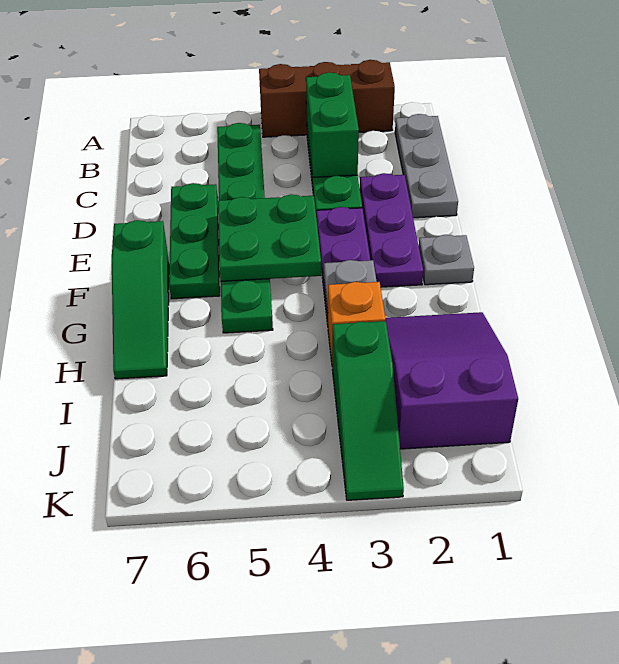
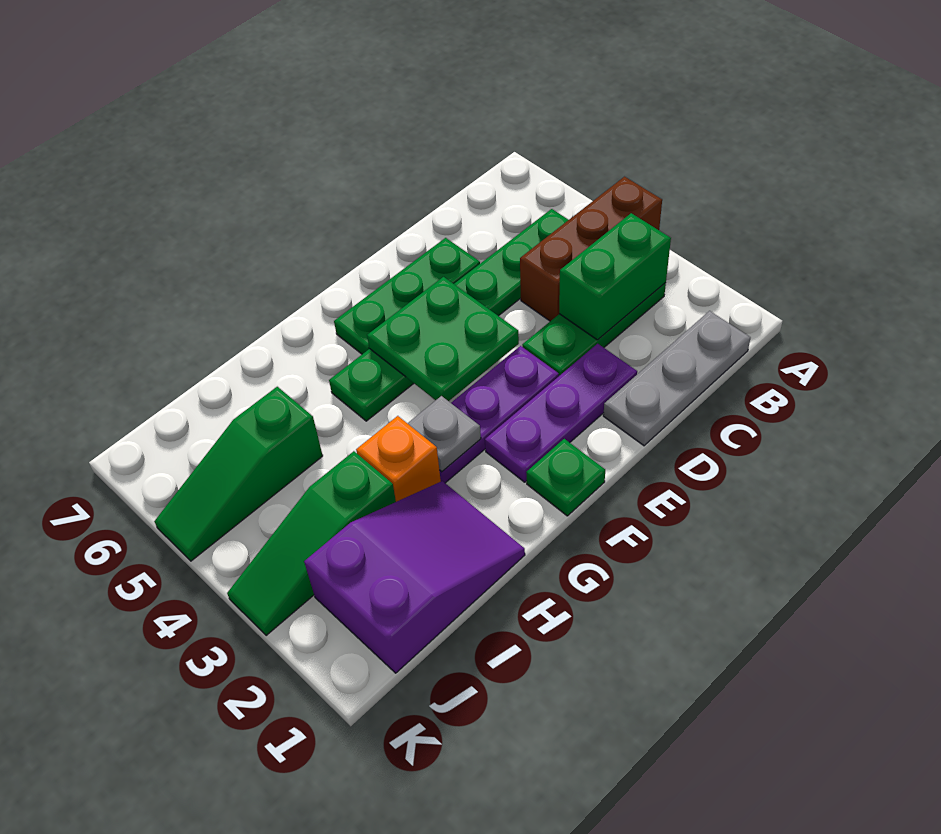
brown 1x3 brick [259,60,395,137] -> brown 1x3 brick turned to [520,177,662,321]
grey 1x1 plate [419,235,474,285] -> green 1x1 plate [526,439,605,516]
green 1x3 slope [112,220,169,379] -> green 1x3 slope moved to [154,387,323,561]

